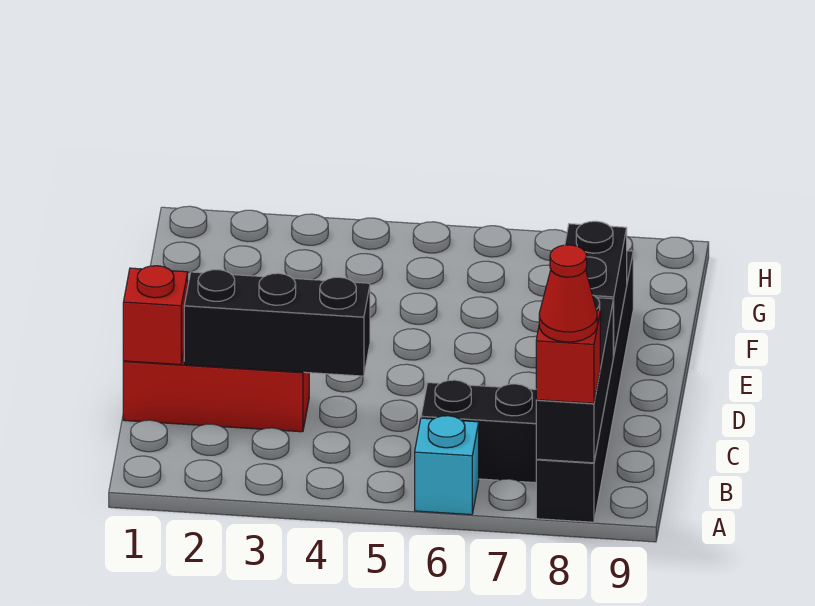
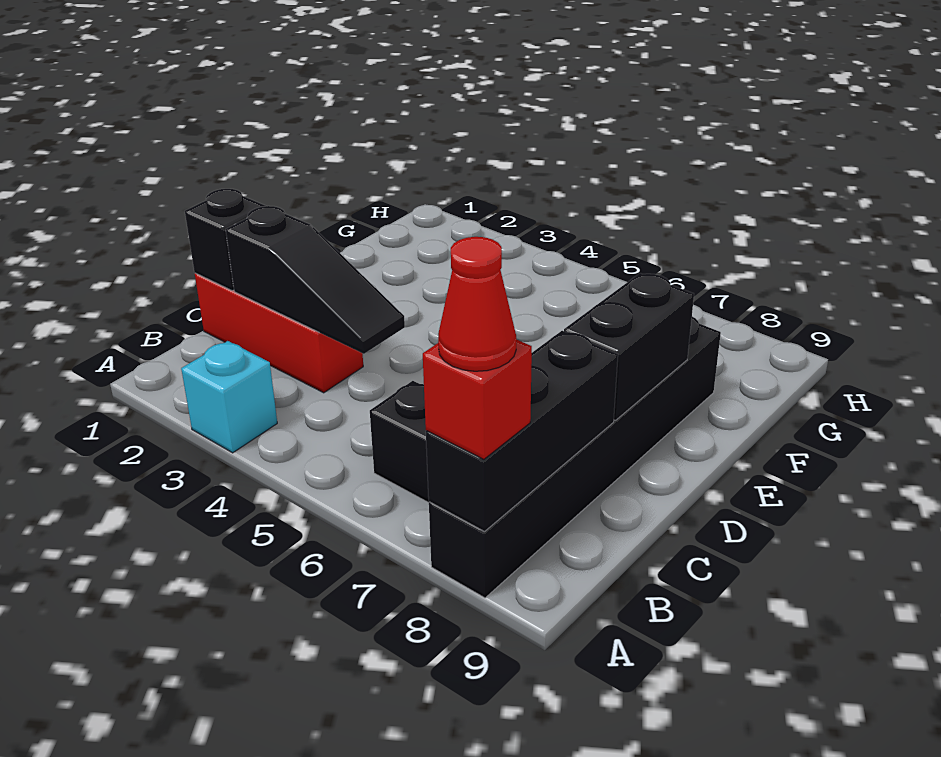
cyan 1x1 brick [415,416,479,515] -> cyan 1x1 brick moved to [181,341,277,453]
red 1x1 brick [123,266,188,365] -> black 1x1 brick [185,189,265,291]
black 1x3 brick [184,270,370,376] -> black 1x3 slope [226,206,405,354]

